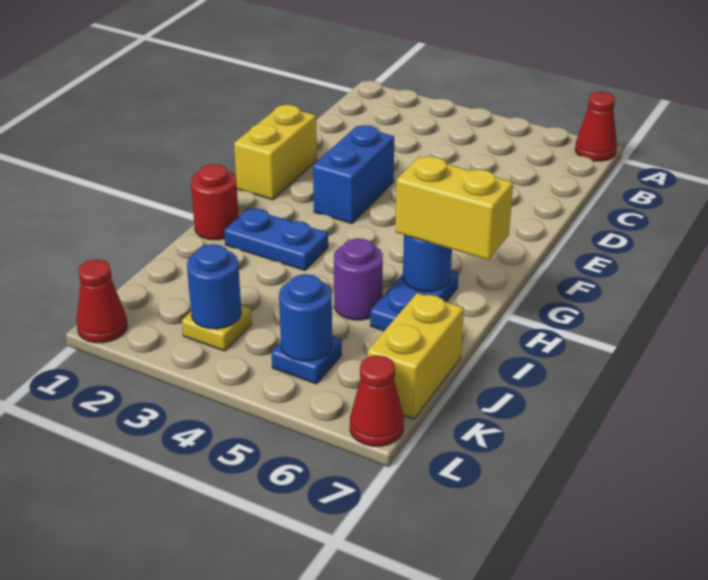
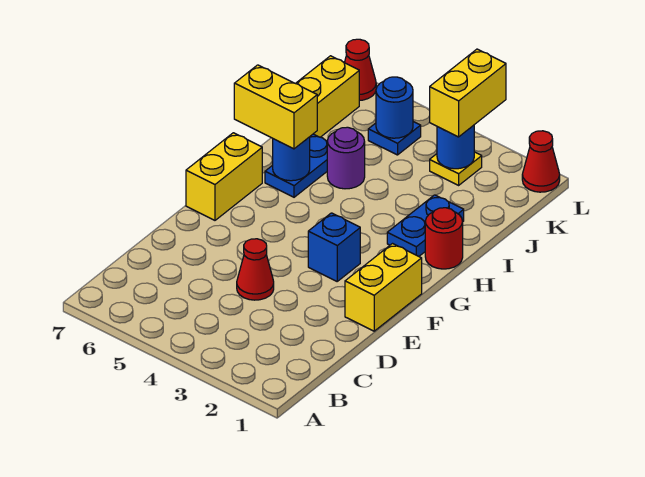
red 1x1 cone [575,92,617,161] -> red 1x1 cone moved to [237,239,274,300]
blue 1x2 brick [313,125,394,224] -> blue 1x1 brick [308,213,360,281]
none -> yellow 1x2 brick [186,133,262,220]
blue 1x2 plate [224,208,328,270] -> blue 1x2 plate turned to [387,195,464,256]
none -> yellow 1x2 brick [430,49,506,137]

